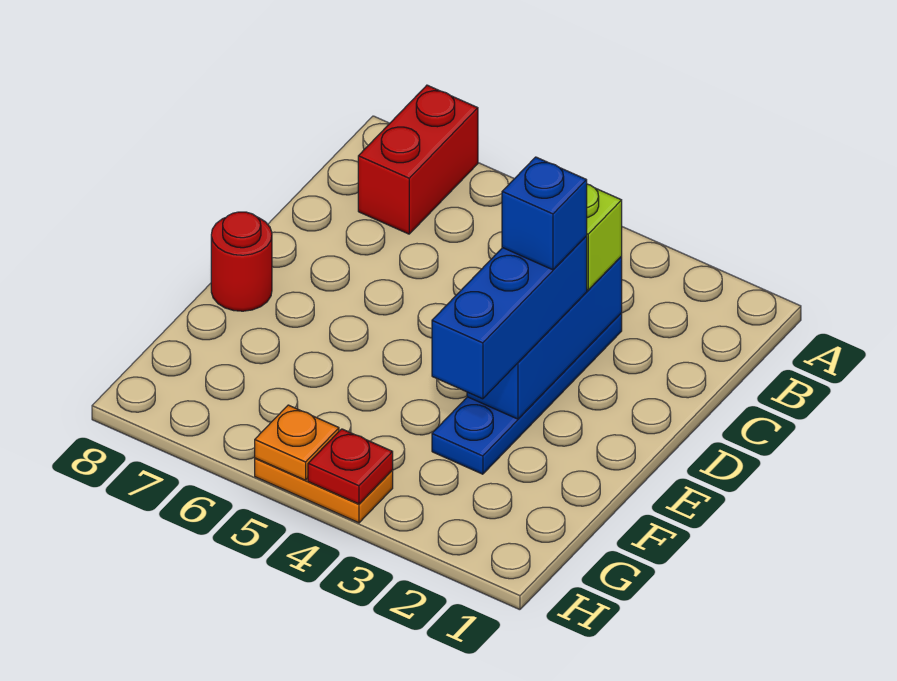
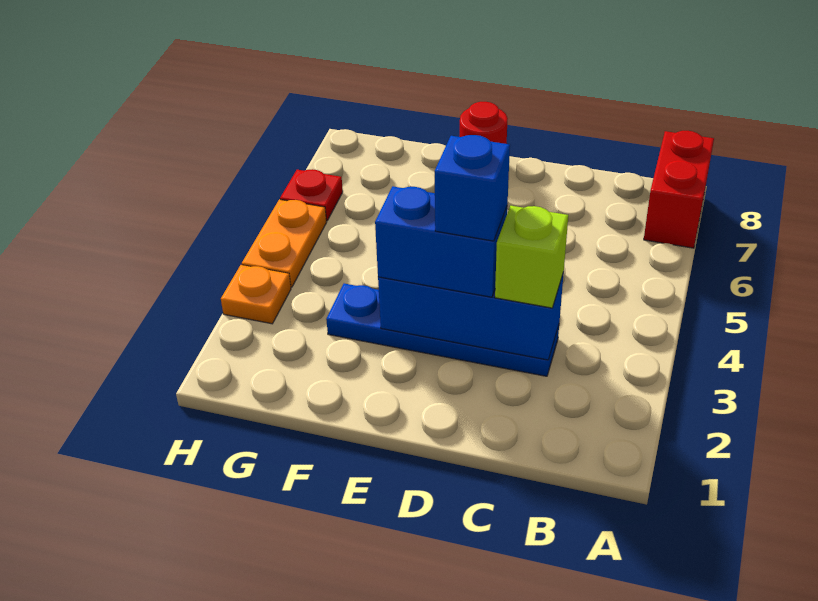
red 1x2 brick [358,85,478,234] -> red 1x2 brick turned to [644,131,714,248]
blue 1x3 brick [432,236,587,399] -> blue 1x2 brick [375,186,507,297]
red 1x1 plate [308,429,393,504] -> red 1x1 plate moved to [280,169,343,221]
orange 1x1 plate [255,405,339,480] -> orange 1x1 plate moved to [221,265,291,324]

